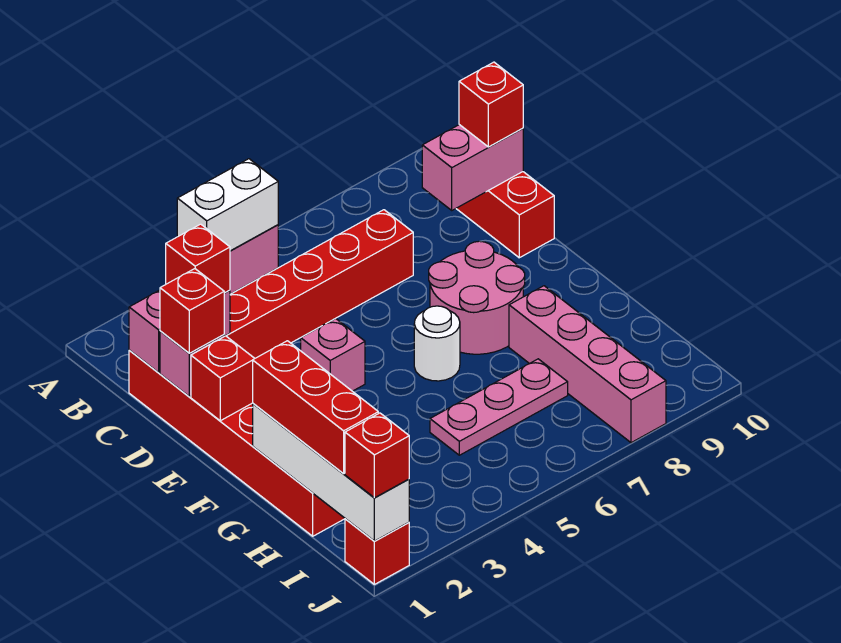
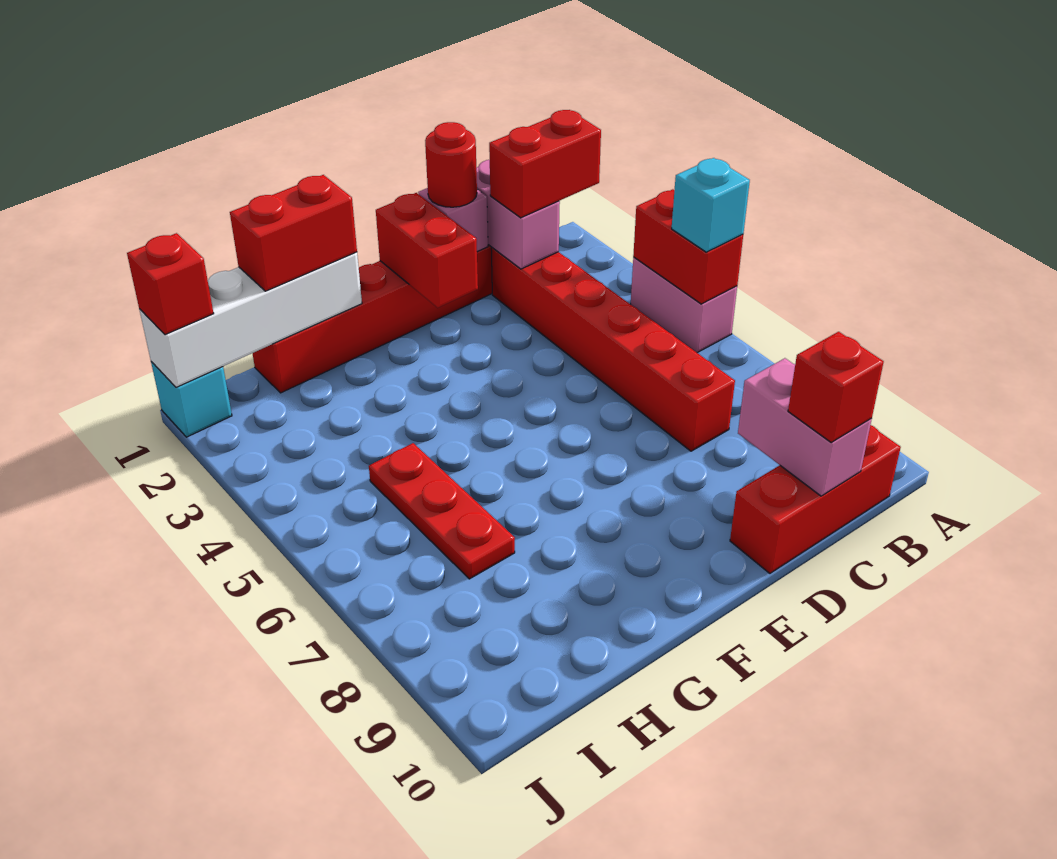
white 1x2 brick [177,159,278,251] -> red 1x2 brick [633,189,743,304]
none -> cyan 1x1 brick [672,158,750,252]
red 1x1 brick [166,224,230,293] -> red 1x2 brick [489,110,601,218]
red 1x1 brick [160,269,224,353] -> red 1x1 round brick [425,122,477,207]
red 1x1 brick [191,336,255,421] -> red 1x2 brick [376,193,478,308]
pink 1x1 brick [301,319,365,391] -> none
pink 2x2 round brick [429,241,525,354] -> none
white 1x1 round brick [414,306,460,381] -> none
red 1x3 brick [253,341,378,474] -> red 1x2 brick [230,175,357,291]
pink 1x4 brick [509,286,666,443] -> none
pink 1x3 plate [430,359,568,455] -> red 1x3 plate [369,443,515,579]
red 1x1 brick [345,519,409,584] -> cyan 1x1 brick [151,362,232,437]

